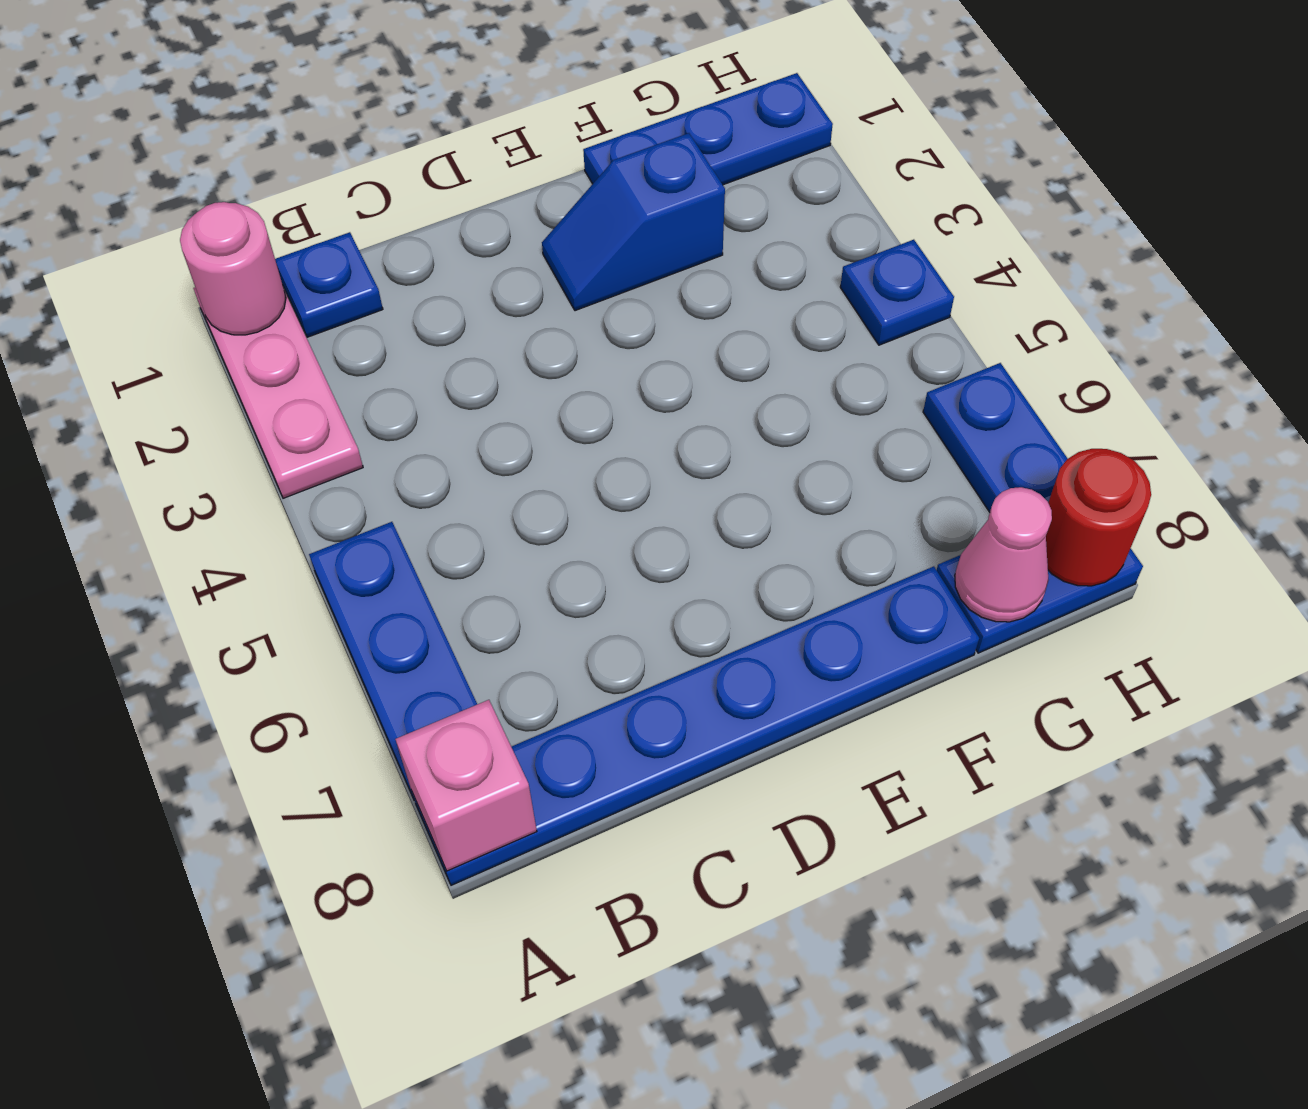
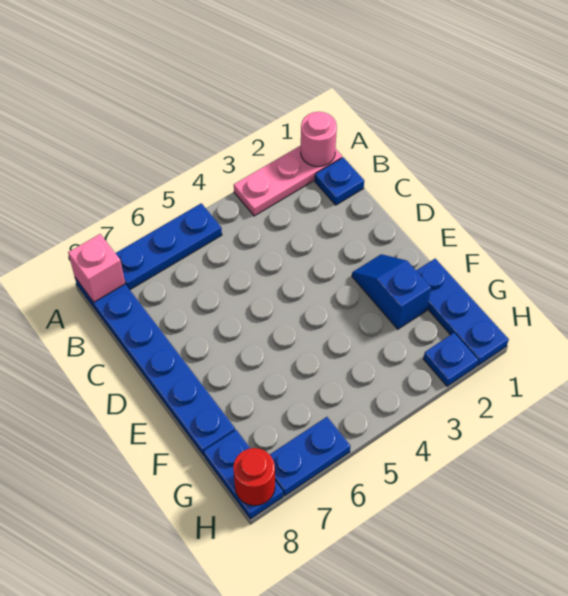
pink 1x1 cone [955,487,1052,622] -> none
blue 1x1 plate [840,240,954,345] -> blue 1x1 plate moved to [423,333,478,386]

